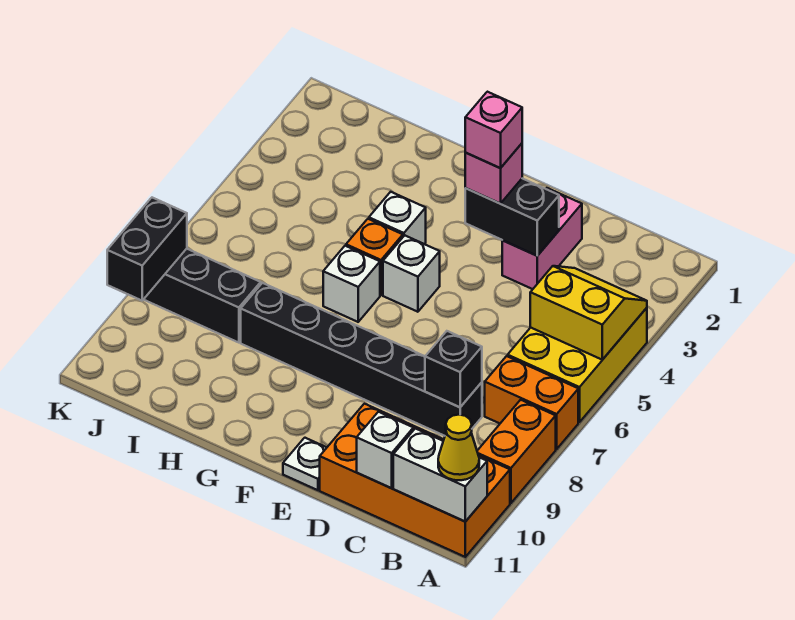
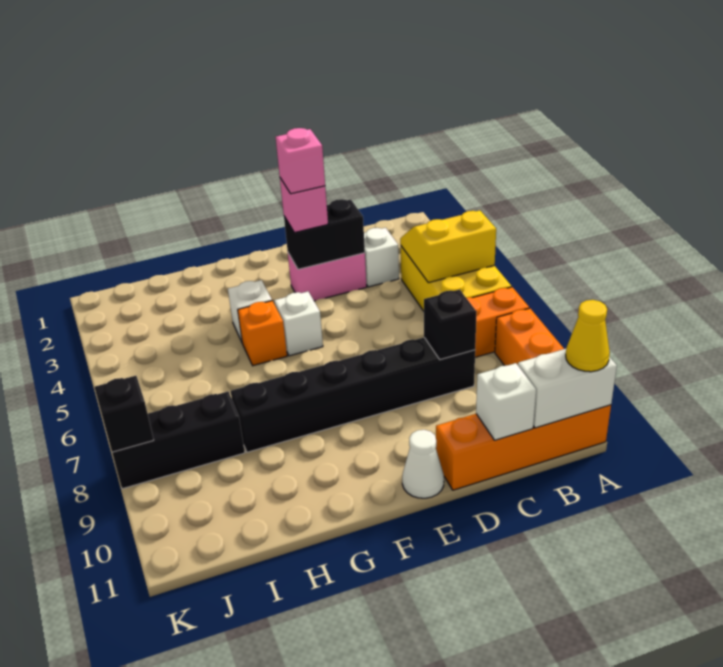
orange 2x4 brick [320,404,510,557] -> orange 1x4 brick [436,405,611,490]
pink 1x2 brick [502,188,582,289] -> pink 1x2 brick turned to [288,253,367,301]
white 1x1 plate [283,438,327,490] -> white 1x1 cone [402,430,444,498]
white 1x1 brick [323,246,380,322] -> white 1x1 brick moved to [364,228,399,287]
black 1x2 brick [107,198,187,301] -> black 1x1 brick [94,376,154,452]

